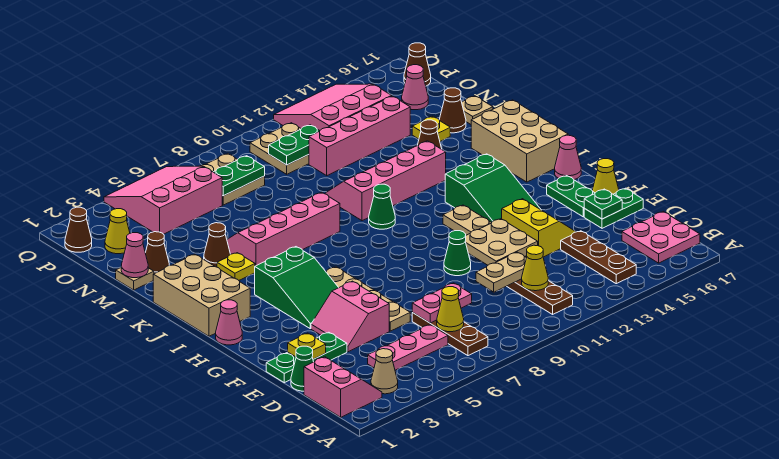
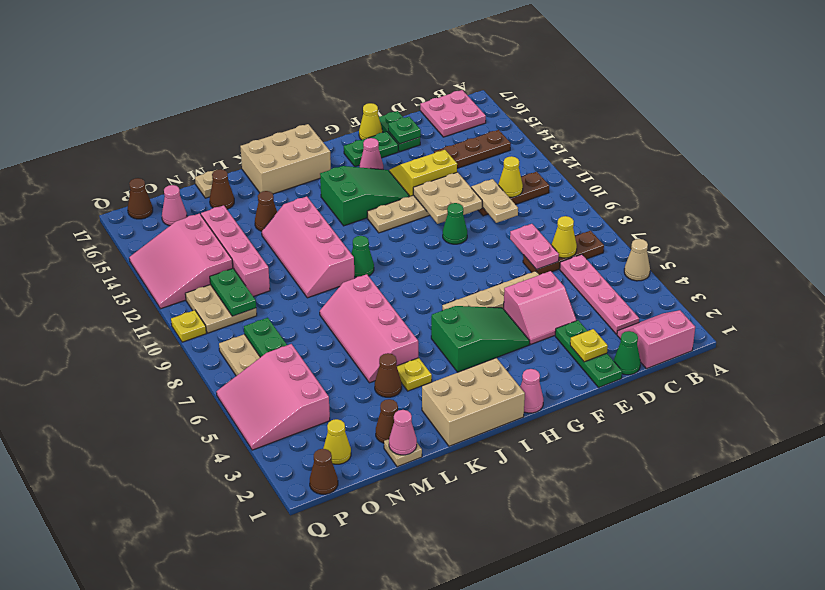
tan 1x1 cone [371,349,398,394] -> tan 1x1 cone moved to [624,239,650,281]
pink 1x3 plate [368,325,448,370] -> pink 1x4 plate [560,254,639,334]
pink 1x1 cone [555,135,581,180] -> pink 1x1 cone moved to [359,138,383,170]
yellow 1x1 plate [412,116,450,141] -> yellow 1x1 plate moved to [171,310,206,342]

